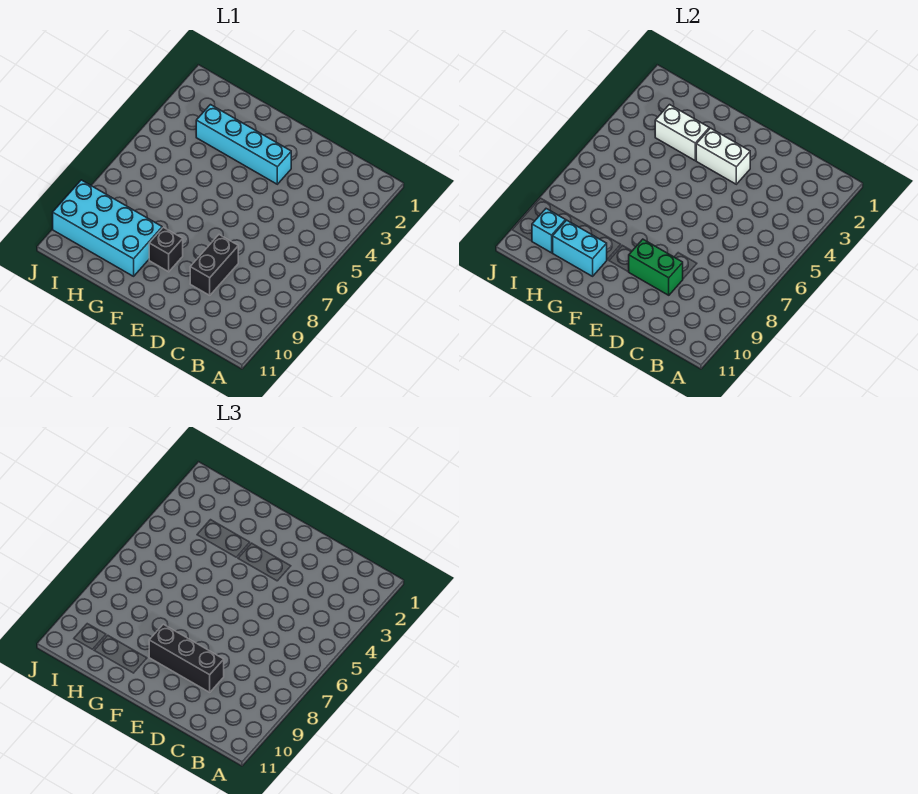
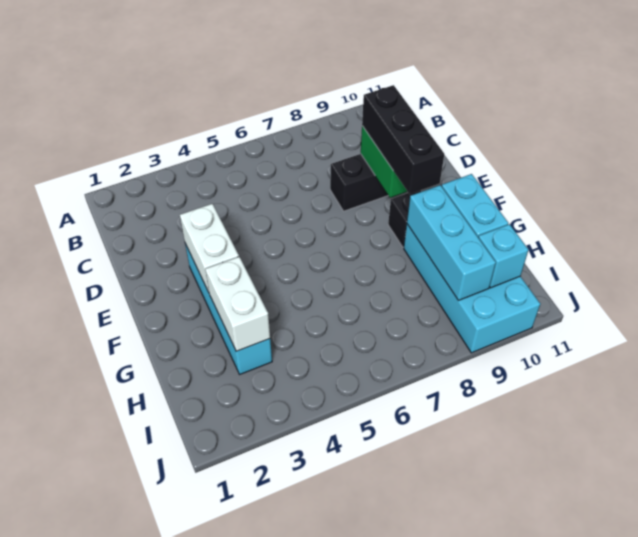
none -> cyan 1x3 brick [407,185,496,300]

